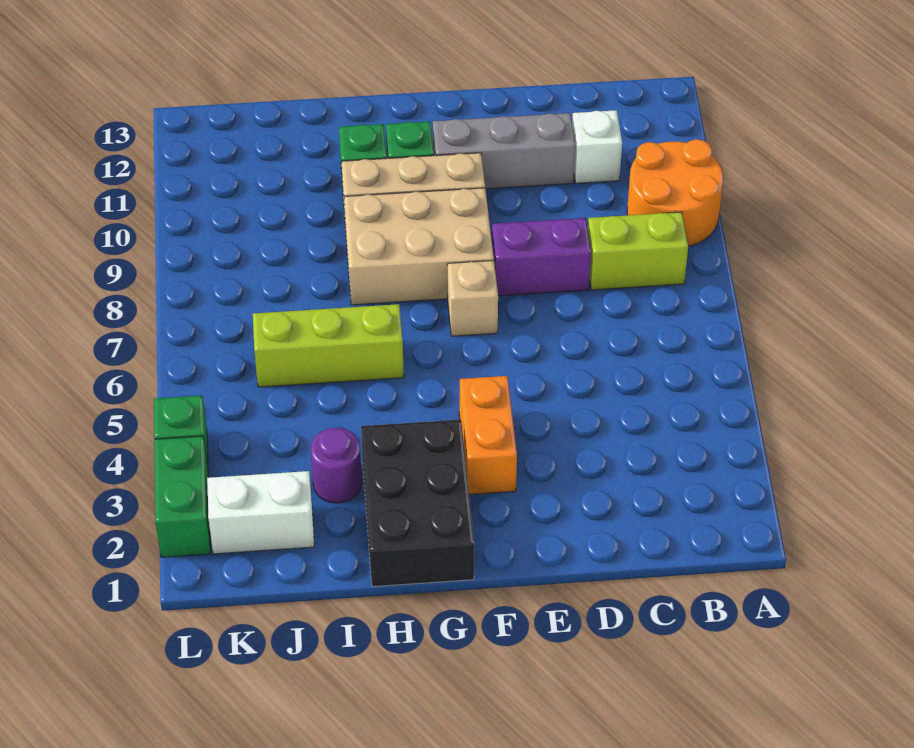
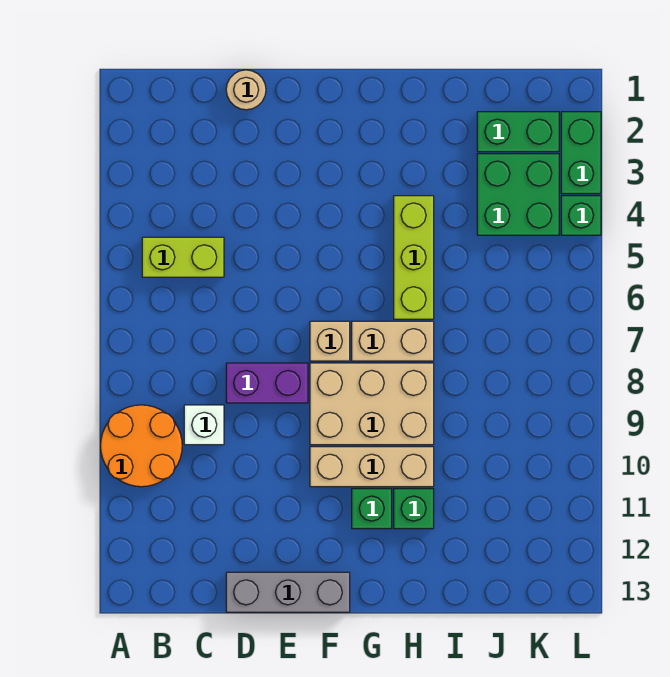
lime 1x2 brick [588,212,688,290] -> lime 1x2 brick moved to [142,237,224,277]
white 1x1 brick [572,110,622,183] -> white 1x1 brick moved to [184,405,224,445]
none -> tan 1x1 round brick [226,70,266,110]
grey 1x3 brick [433,113,575,189] -> grey 1x3 brick moved to [226,572,350,612]
orange 1x2 brick [459,376,517,494] -> none
black 2x3 brick [361,419,474,587] -> none
none -> tan 1x2 brick [352,321,434,361]
lime 1x3 brick [253,304,404,387] -> lime 1x3 brick turned to [394,196,434,319]
purple 1x1 round brick [311,428,362,503] -> none
white 1x2 brick [207,471,314,554] -> green 1x2 brick [477,112,559,152]
none -> green 2x2 brick [477,154,559,235]

